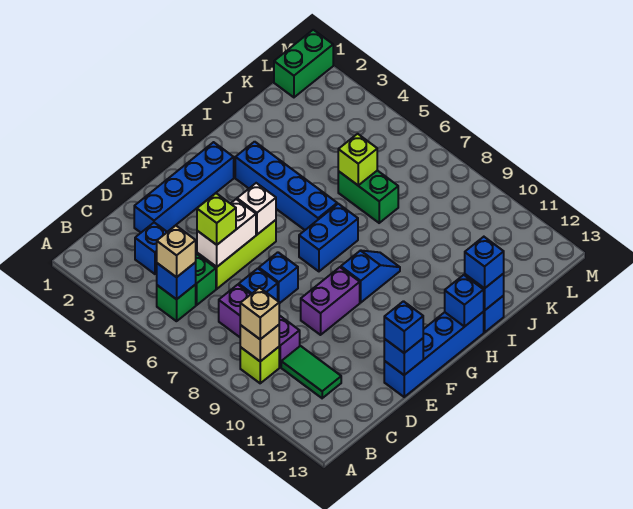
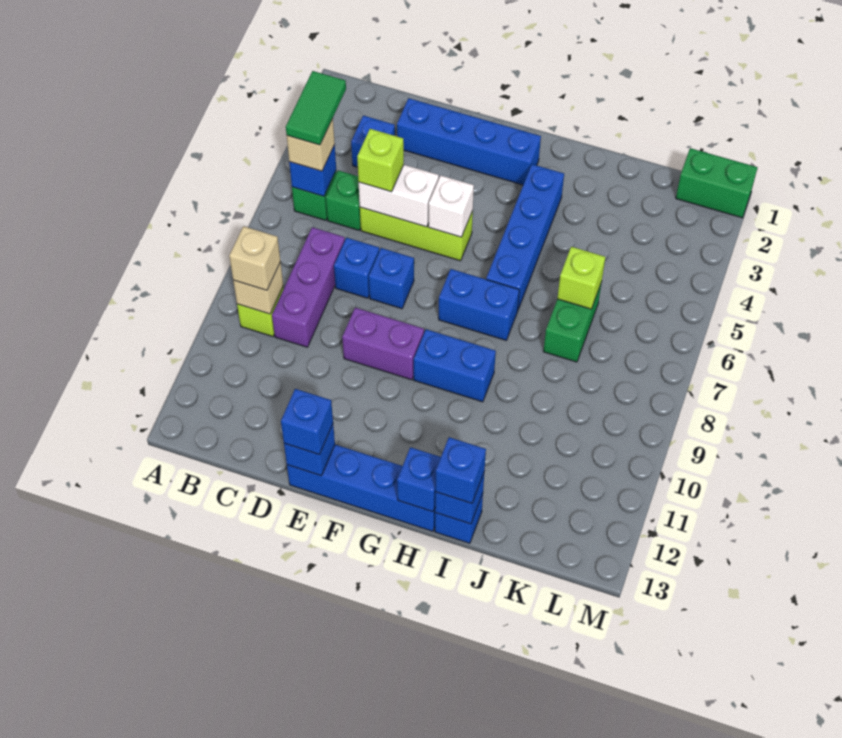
green 1x2 tile [281,346,341,398] -> green 1x2 tile moved to [286,71,346,145]
blue 1x2 slope [341,250,400,302] -> blue 1x2 brick [414,329,496,402]

